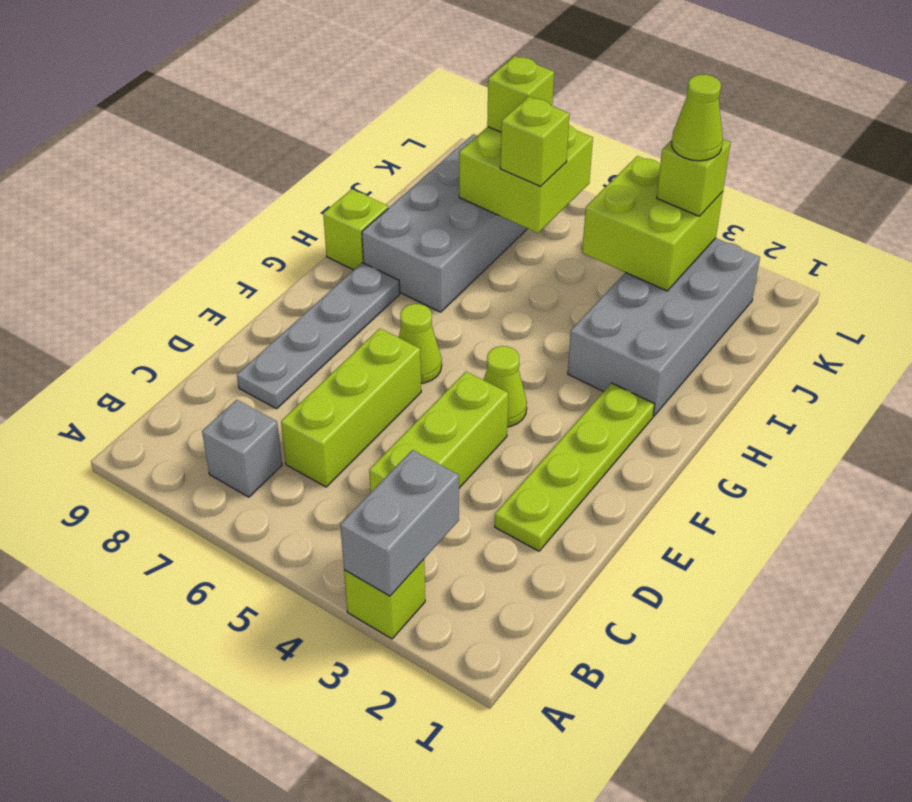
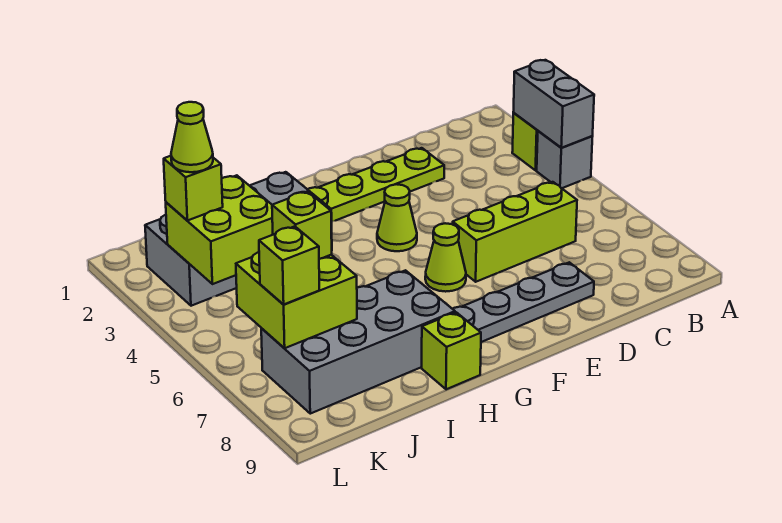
grey 1x2 brick [340,450,459,596] -> grey 1x2 brick turned to [513,60,594,148]
grey 1x1 brick [202,400,282,497] -> grey 1x1 brick moved to [537,131,593,188]
lime 1x3 brick [369,372,509,492] -> none

